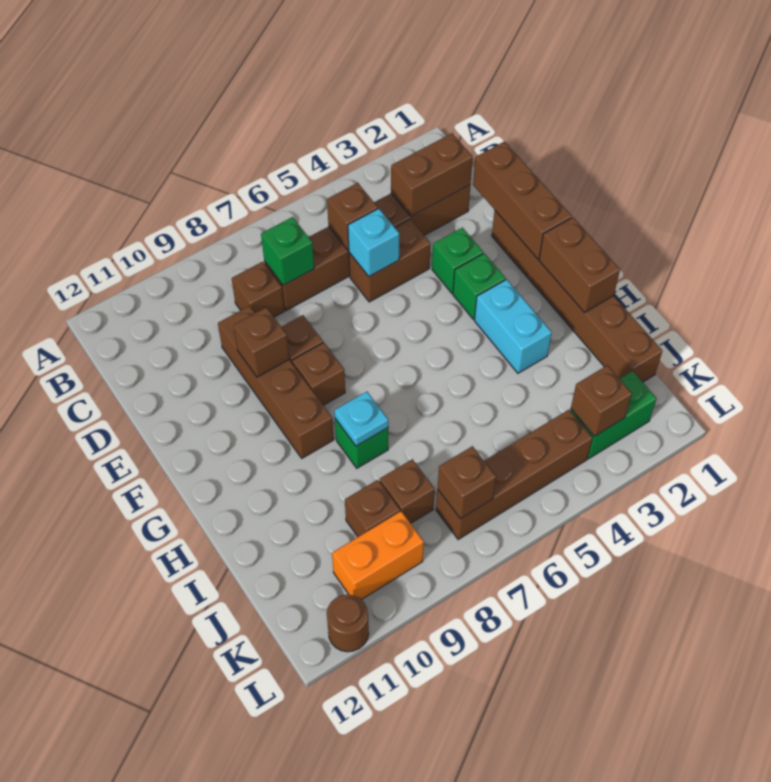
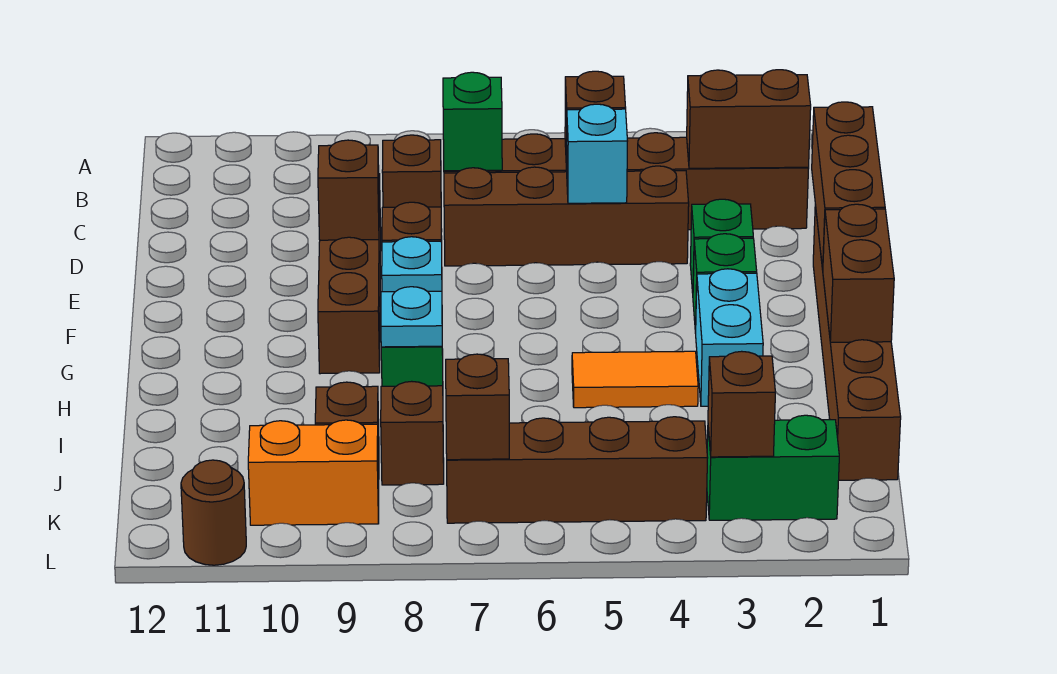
brown 1x2 brick [349,219,430,302] -> brown 1x4 brick [444,166,689,266]
brown 1x1 brick [292,343,345,405] -> cyan 1x1 brick [382,237,442,292]
none -> orange 1x2 tile [572,351,698,408]

